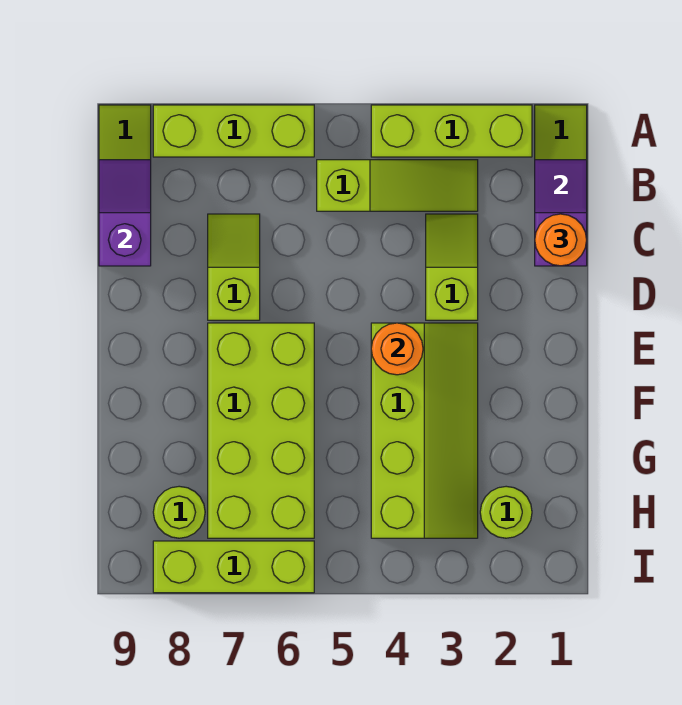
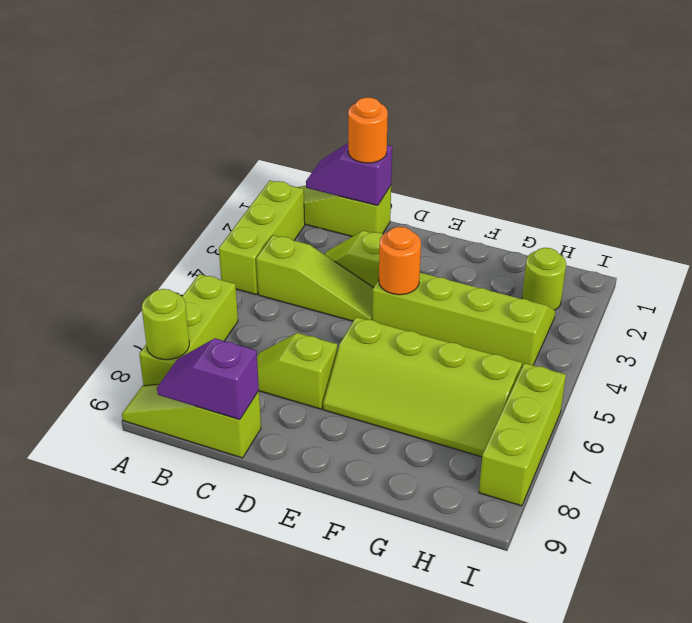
lime 1x3 slope [317,160,478,211] -> lime 1x3 slope turned to [256,235,374,321]
lime 2x4 brick [208,323,314,538] -> lime 2x4 slope [323,317,522,457]
lime 1x1 round brick [153,486,205,538] -> lime 1x1 round brick moved to [142,289,189,360]

